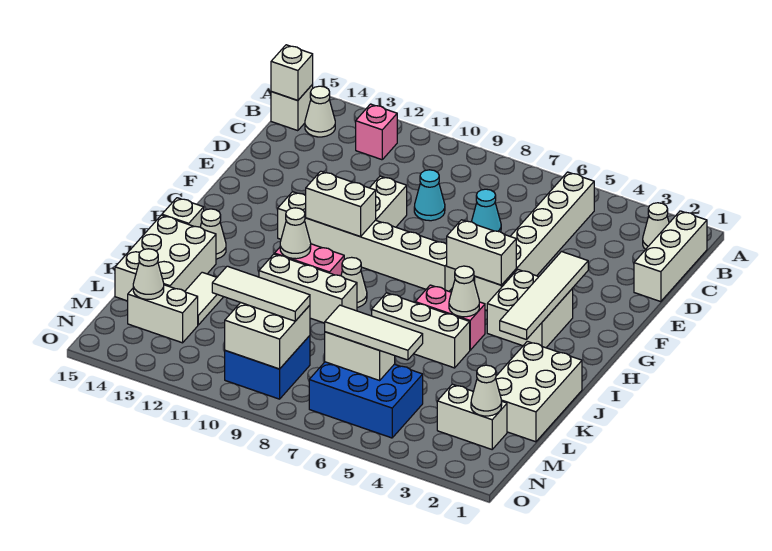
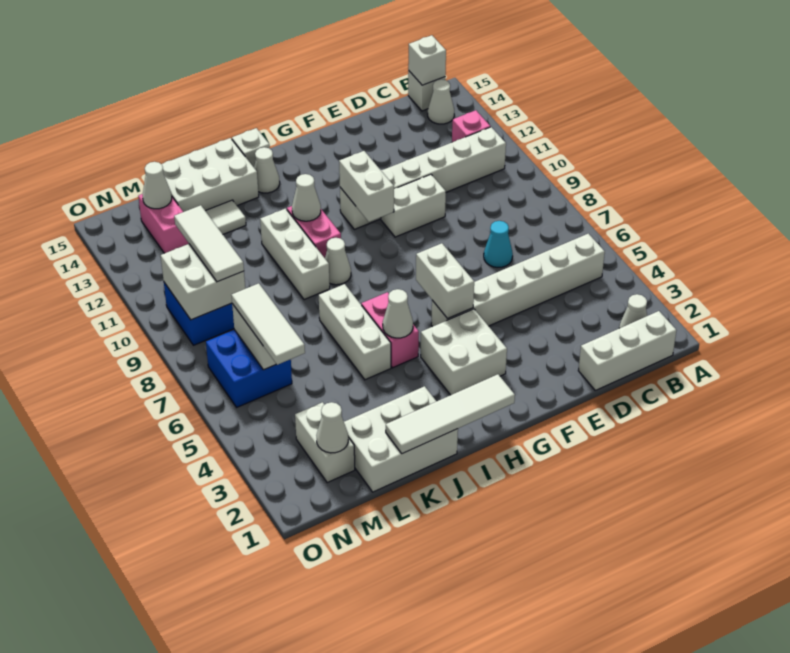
cyan 1x1 cone [414,170,445,221] -> none
white 1x4 tile [500,252,588,340] -> white 1x4 tile moved to [386,374,515,454]
white 1x6 brick [278,192,456,291] -> white 1x6 brick turned to [340,127,506,229]
blue 2x3 brick [309,362,423,438] -> blue 2x2 brick [206,330,292,407]
white 1x2 brick [128,285,198,343] -> pink 1x2 brick [138,194,189,253]

